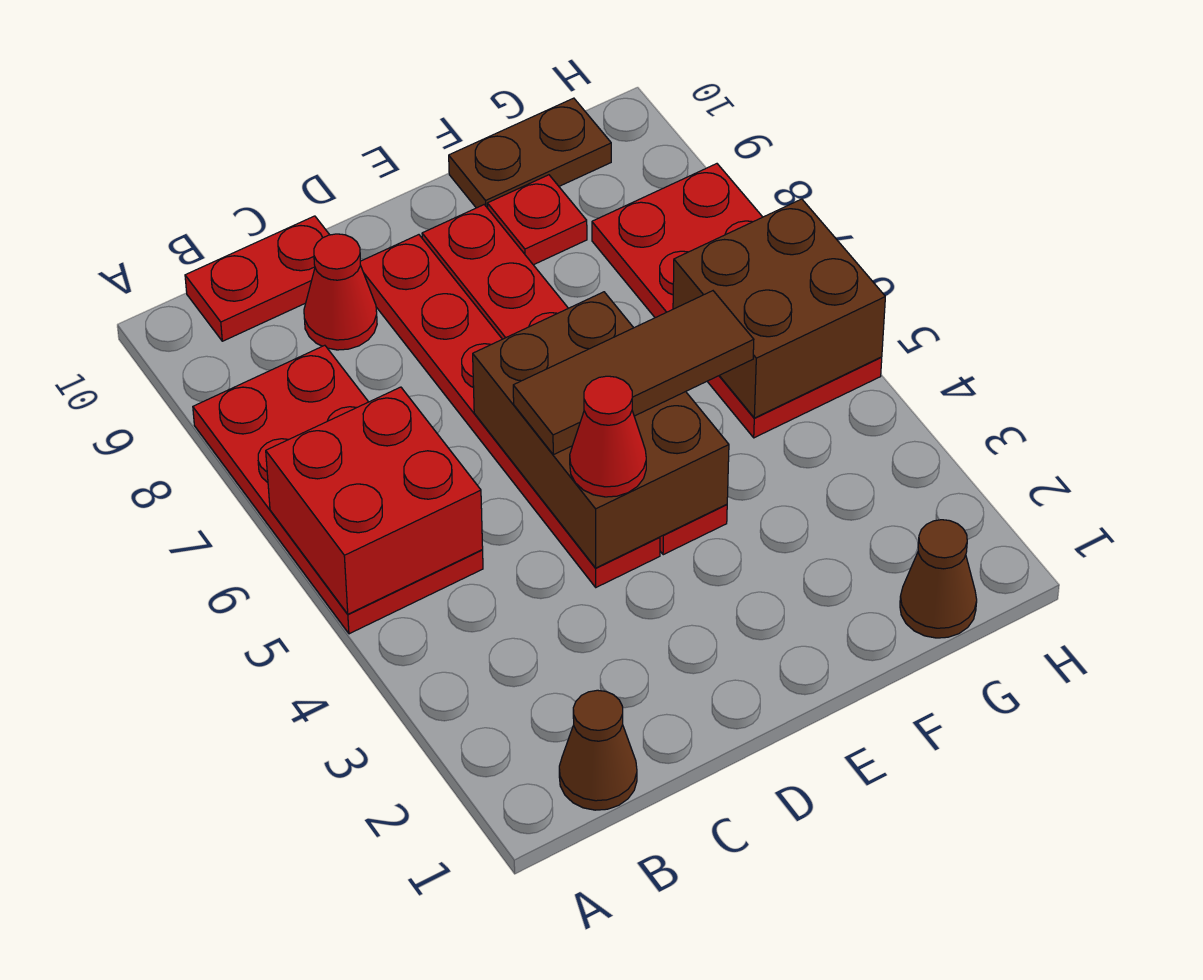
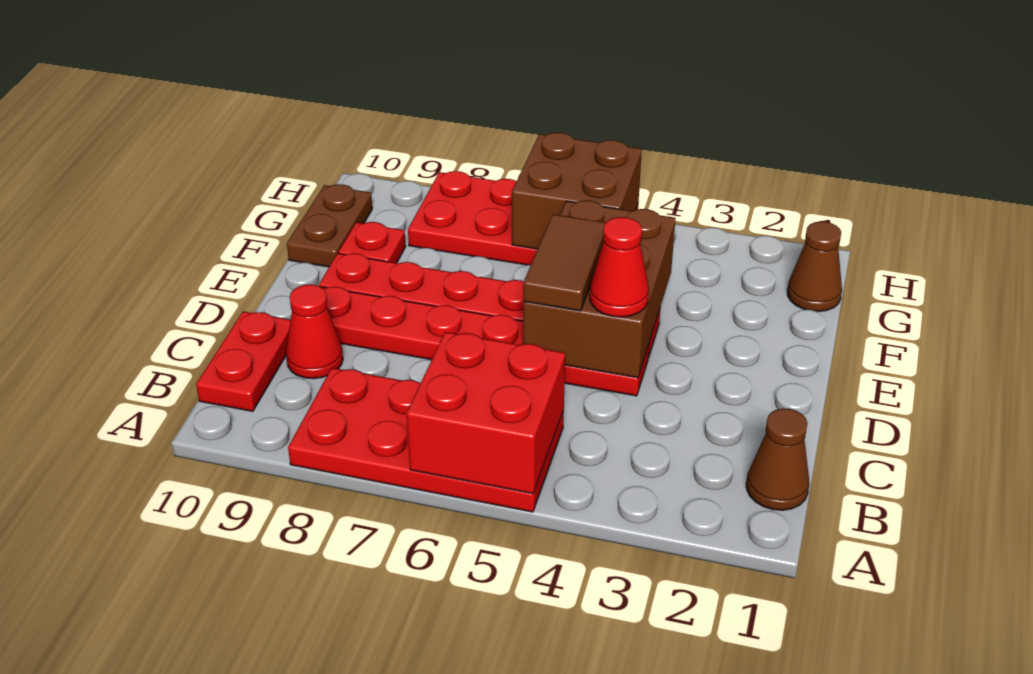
brown 2x3 brick [473,292,729,568] -> brown 2x3 brick turned to [523,200,676,378]
brown 1x3 tile [513,291,754,455] -> brown 1x2 tile [523,214,606,311]

